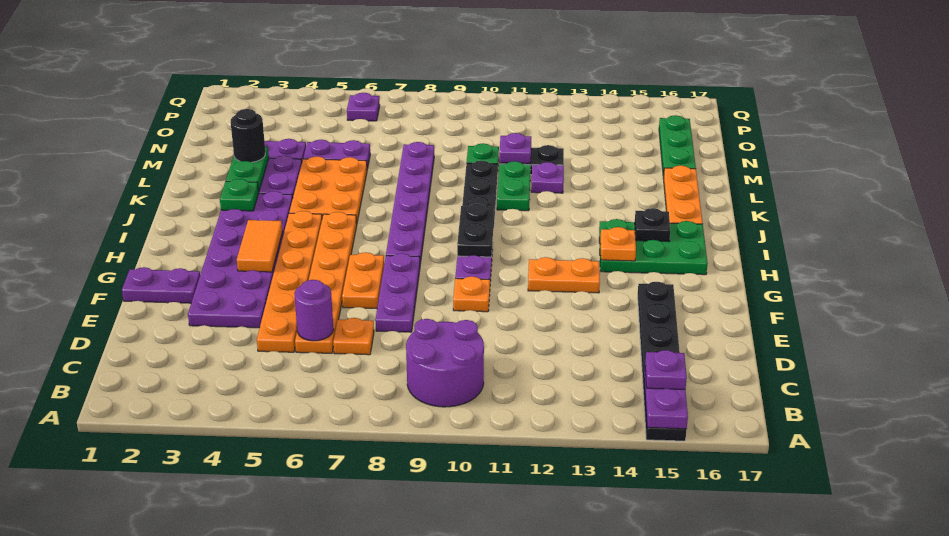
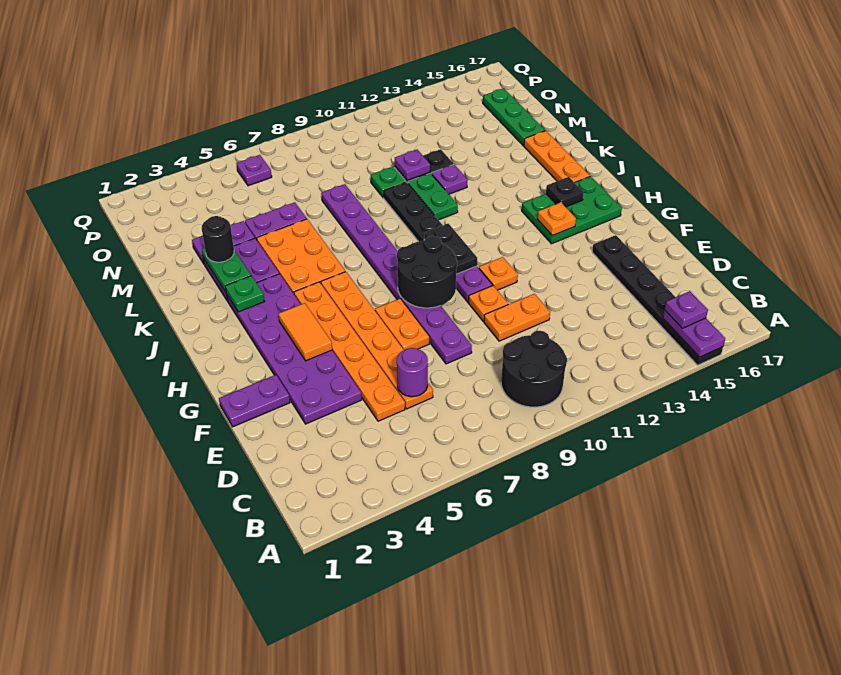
purple 2x2 round brick [406,319,484,407] -> black 2x2 round brick [501,331,567,407]
orange 1x1 plate [333,318,374,355] -> orange 1x1 plate moved to [479,257,518,290]
none -> black 2x2 round brick [397,236,457,308]
orange 1x2 plate [528,257,600,293] -> orange 1x2 plate moved to [484,294,550,341]

